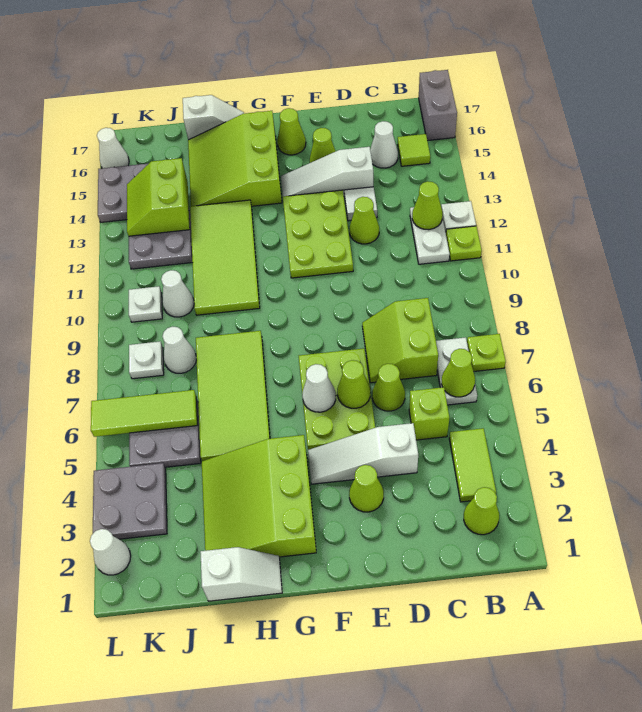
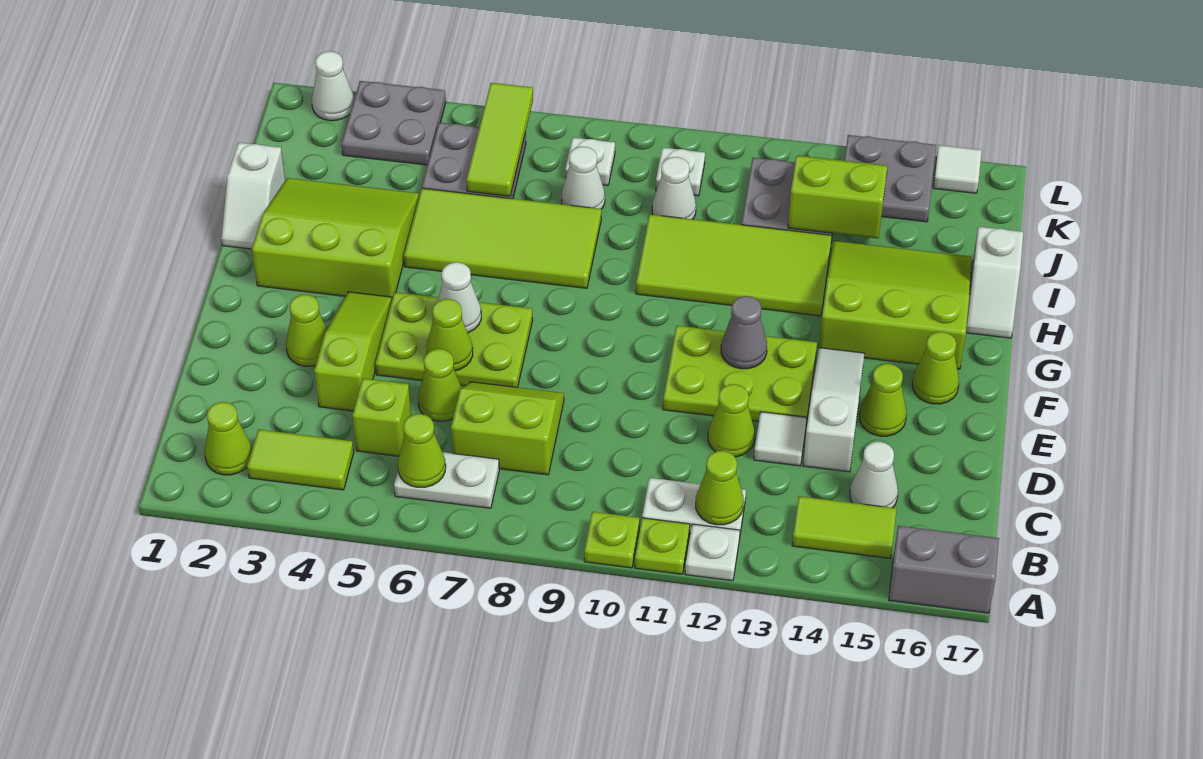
lime 1x1 plate [467,334,506,372] -> lime 1x1 plate moved to [584,512,639,568]
lime 1x1 tile [398,134,430,166] -> lime 1x2 tile [792,496,896,558]
white 1x3 slope [308,423,418,484] -> lime 1x3 slope [314,292,392,411]
none -> grey 1x1 cone [721,296,767,369]
white 1x1 cone [97,128,129,168] -> white 1x1 tile [933,145,982,193]

